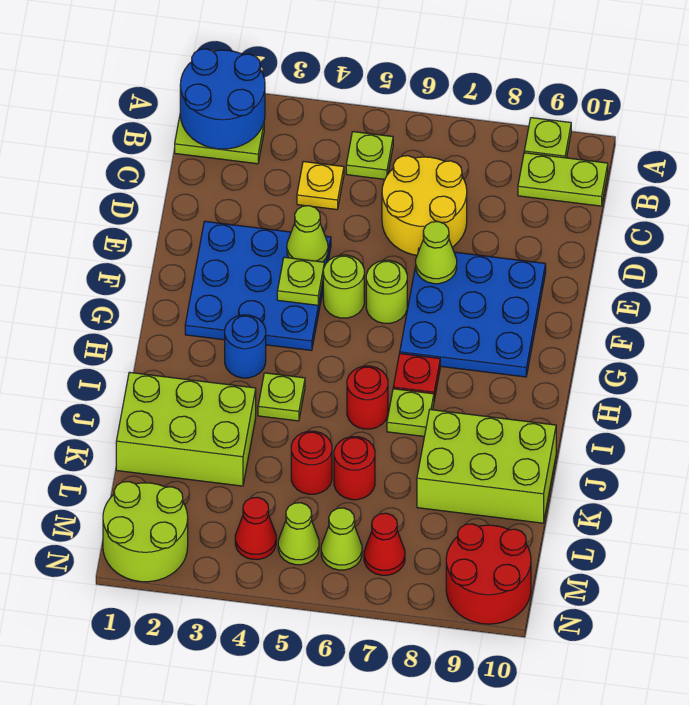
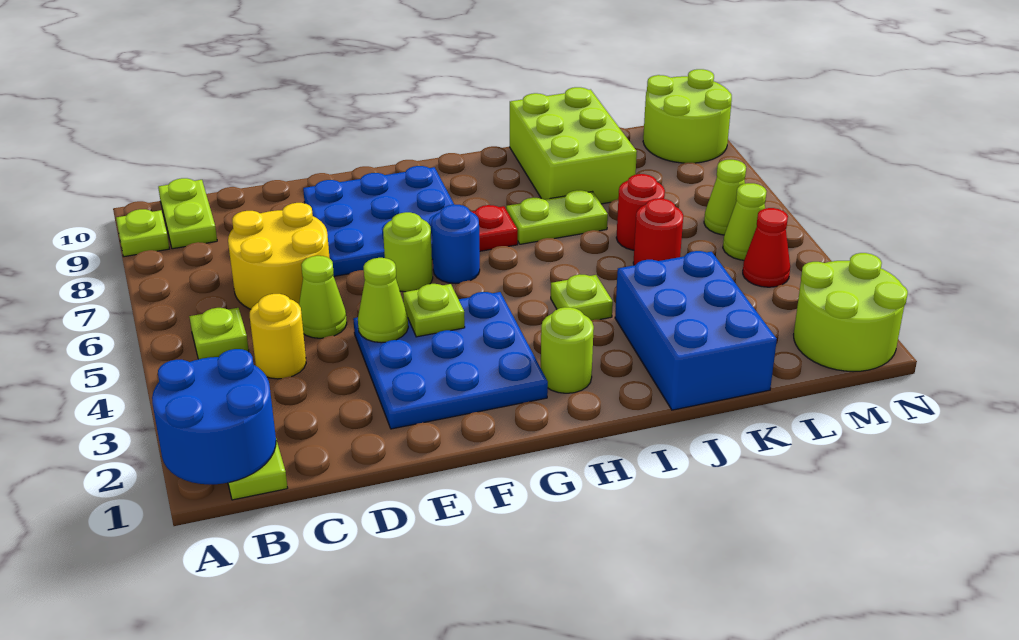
yellow 1x1 plate [297,162,344,209] -> yellow 1x1 round brick [250,294,306,379]
lime 1x1 cone [416,222,457,284] -> lime 1x1 cone moved to [299,256,347,338]
lime 1x1 round brick [323,255,364,318] -> lime 1x1 round brick moved to [541,307,594,393]
blue 1x1 round brick [225,315,266,378] -> blue 1x1 round brick moved to [432,204,480,284]
red 1x1 round brick [347,366,388,429] -> none
lime 1x1 plate [387,389,434,436] -> lime 1x2 plate [506,190,608,244]
lime 2x3 brick [116,372,256,486] -> blue 2x3 brick [615,251,777,410]
red 1x1 cone [364,513,405,575] -> none
red 2x2 round brick [446,524,531,624] -> lime 2x2 round brick [643,69,732,163]

